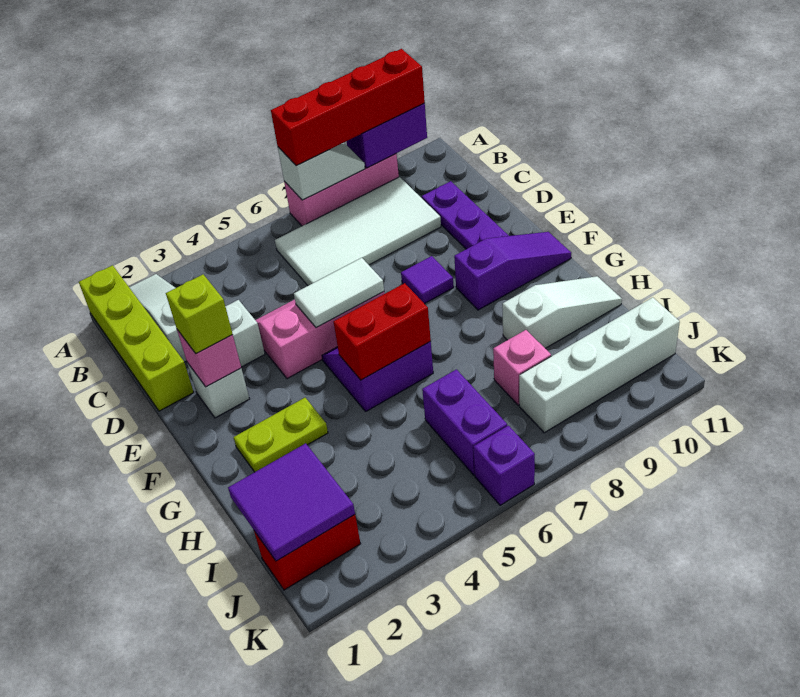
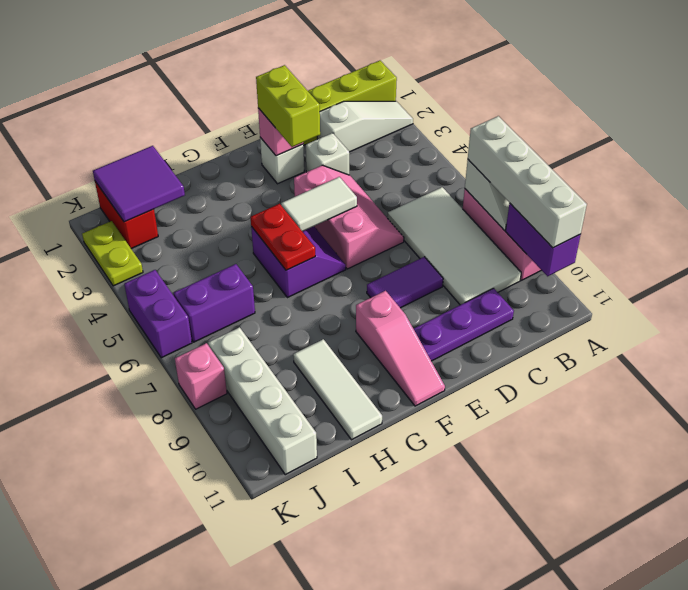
red 1x4 brick [271,49,425,166] -> white 1x4 brick [468,116,587,248]
lime 1x1 brick [166,274,233,353] -> lime 1x2 brick [256,65,320,147]
white 1x2 tile [294,258,384,328] -> white 1x2 tile turned to [281,177,357,231]
purple 1x1 tile [401,256,454,304] -> purple 1x2 tile [367,257,443,308]
purple 1x3 slope [454,232,571,310] -> pink 1x3 slope [356,291,445,406]
lime 1x2 plate [233,398,328,472] -> lime 1x2 plate moved to [82,221,143,286]
red 1x2 brick [334,283,431,380] -> red 1x2 plate [251,204,315,270]
white 1x3 slope [502,276,622,348] -> white 1x3 tile [293,339,382,440]
pink 1x1 brick [493,330,551,405] -> pink 1x1 brick moved to [175,343,227,409]
purple 1x1 brick [474,426,535,505] -> purple 1x2 brick [124,270,192,358]

